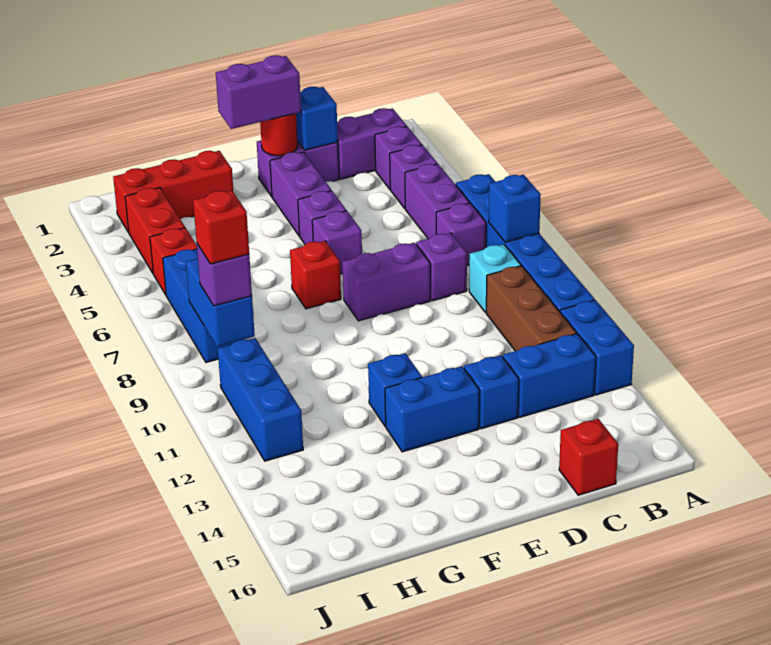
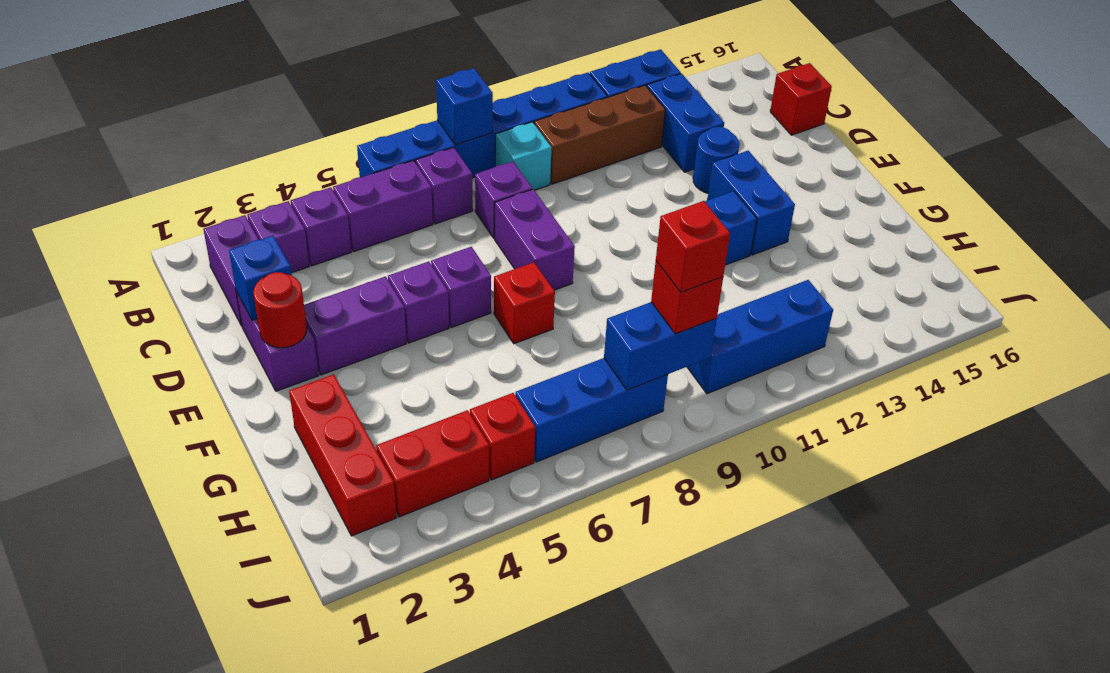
blue 1x1 brick [464,355,519,429] -> blue 1x1 round brick [693,127,739,193]
purple 1x2 brick [216,55,301,129] -> none
purple 1x1 brick [197,244,252,306] -> red 1x1 brick [651,261,723,334]

